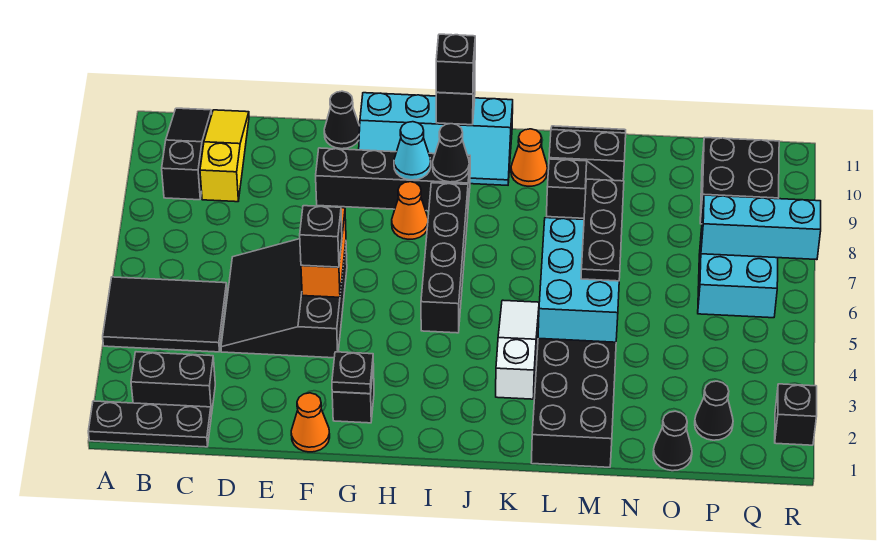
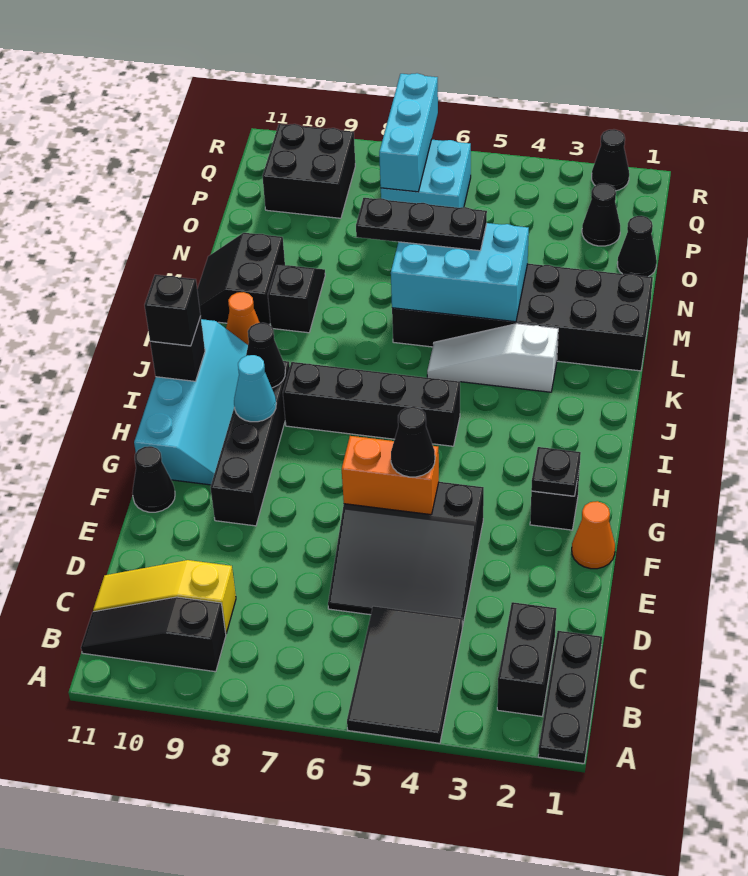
black 1x1 brick [300,206,342,267] -> black 1x1 cone [391,407,435,477]
orange 1x1 cone [392,182,428,239] -> none
black 1x1 brick [775,384,817,445] -> black 1x1 cone [592,129,629,191]

